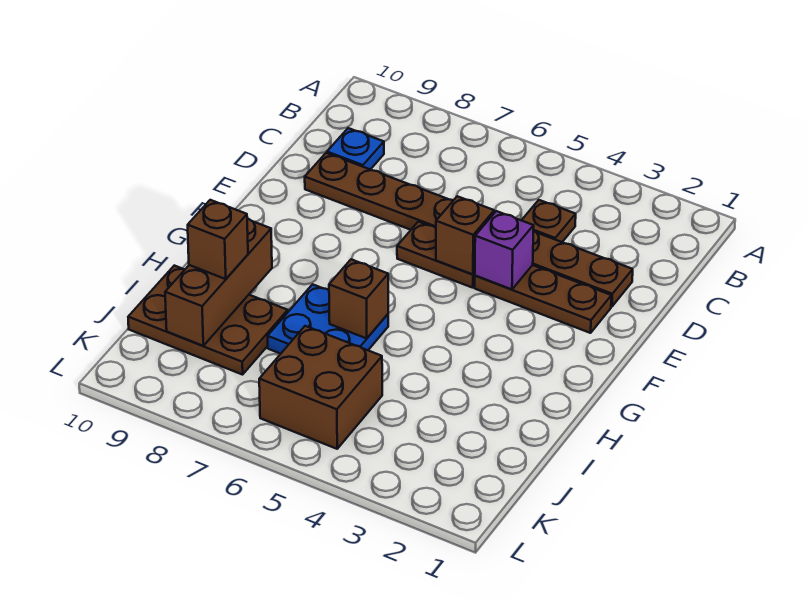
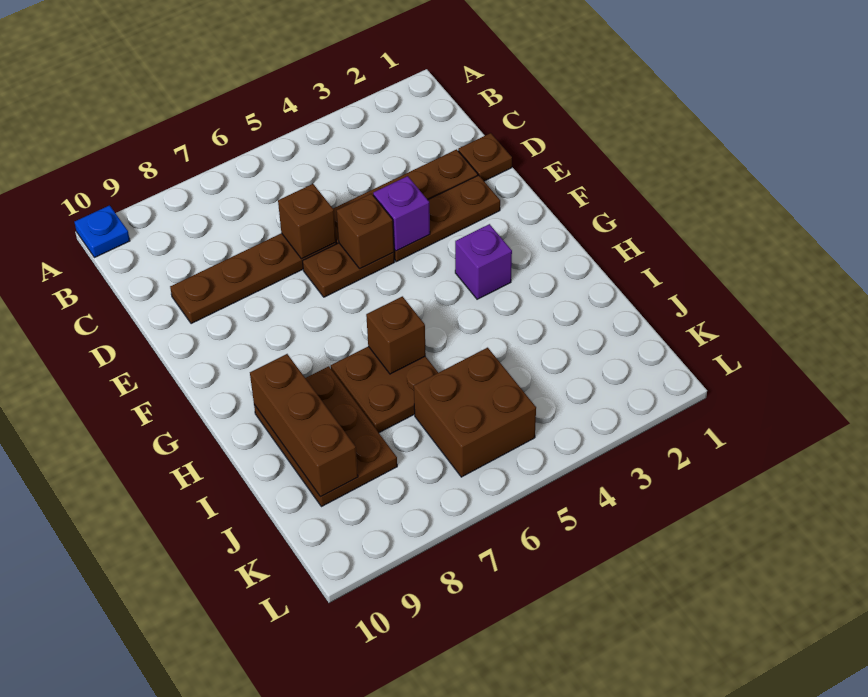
brown 1x1 plate [522,200,576,242] -> brown 1x1 plate moved to [458,133,512,181]
blue 1x1 plate [327,128,384,170] -> blue 1x1 plate moved to [74,205,130,258]
none -> purple 1x1 brick [455,224,512,299]
blue 2x2 plate [268,284,388,354] -> brown 2x2 plate [331,346,438,433]
brown 2x3 plate [128,266,288,375] -> brown 2x3 plate turned to [254,366,397,507]
brown 1x1 brick [188,200,248,279] -> brown 1x1 brick moved to [278,184,336,259]

